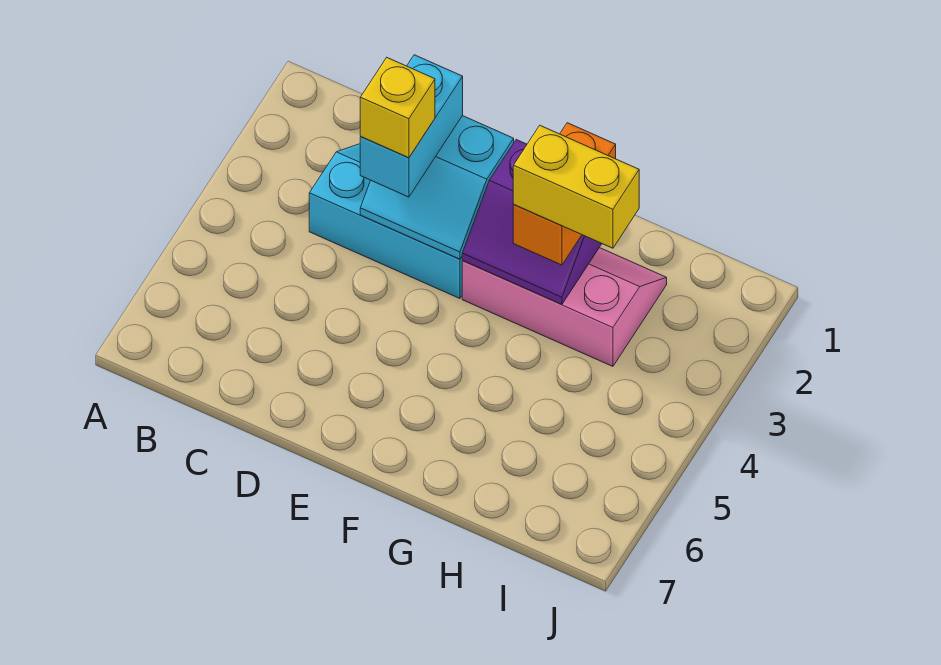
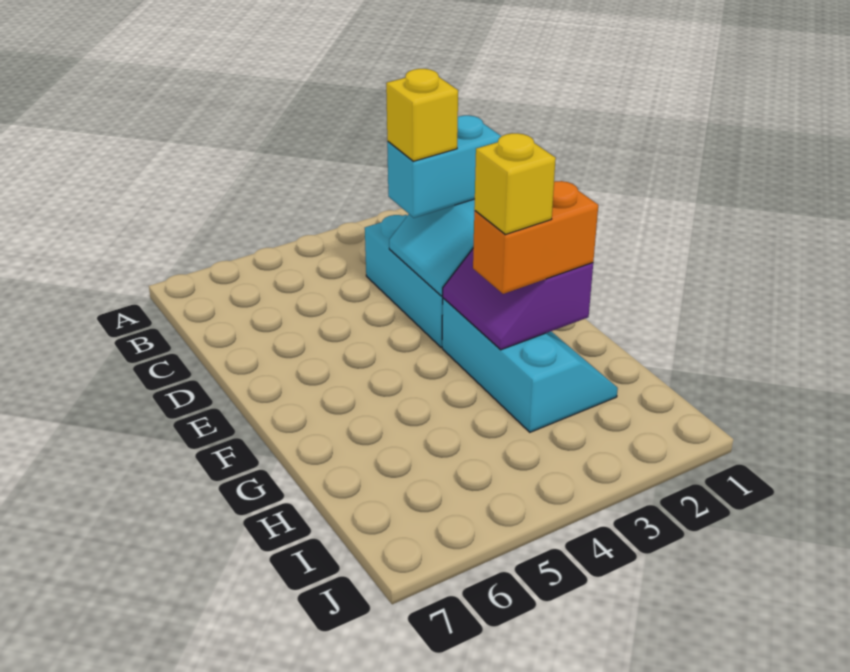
pink 2x3 slope [462,248,667,366] -> cyan 2x3 slope [442,298,618,432]
yellow 1x2 brick [513,126,639,248] -> yellow 1x1 brick [474,133,556,235]

